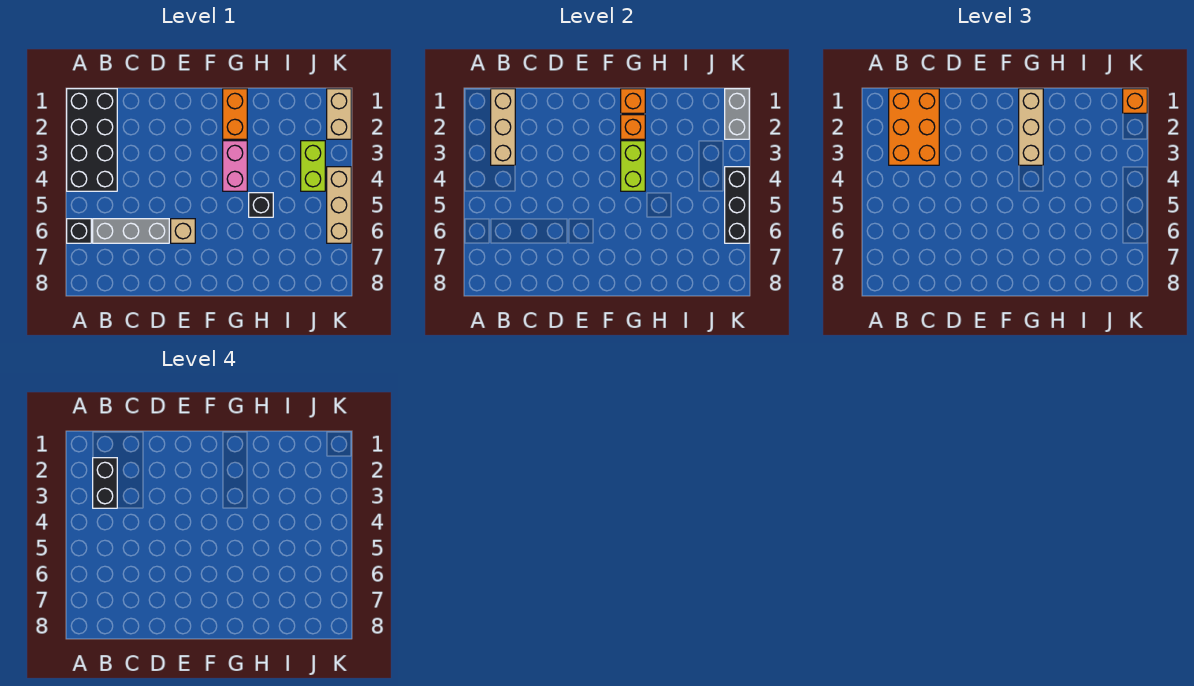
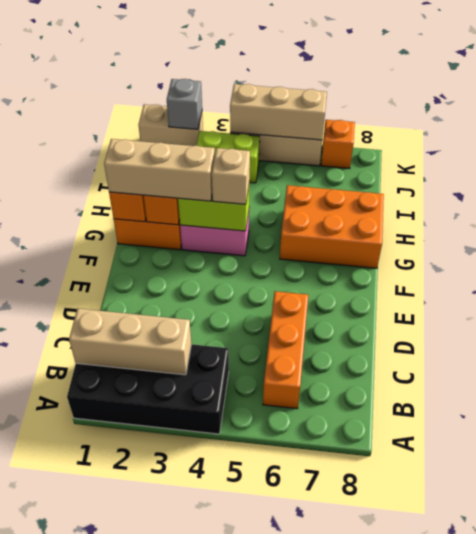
black 1x1 brick [67,219,91,243] -> none
orange 2x3 brick [889,89,939,165] -> orange 2x3 brick moved to [280,185,384,268]
black 1x2 brick [93,458,117,508] -> none
grey 1x3 brick [93,219,169,243] -> orange 1x3 brick [263,291,308,409]
tan 1x1 brick [171,219,195,243] -> tan 1x1 brick moved to [212,148,250,204]
black 1x1 brick [249,193,273,217] -> none
grey 1x2 brick [725,89,749,139] -> grey 1x1 brick [167,79,202,129]
orange 1x1 brick [1123,89,1147,113] -> orange 1x1 brick moved to [321,120,355,169]
black 1x3 brick [725,167,749,243] -> tan 1x3 brick [230,84,327,140]

